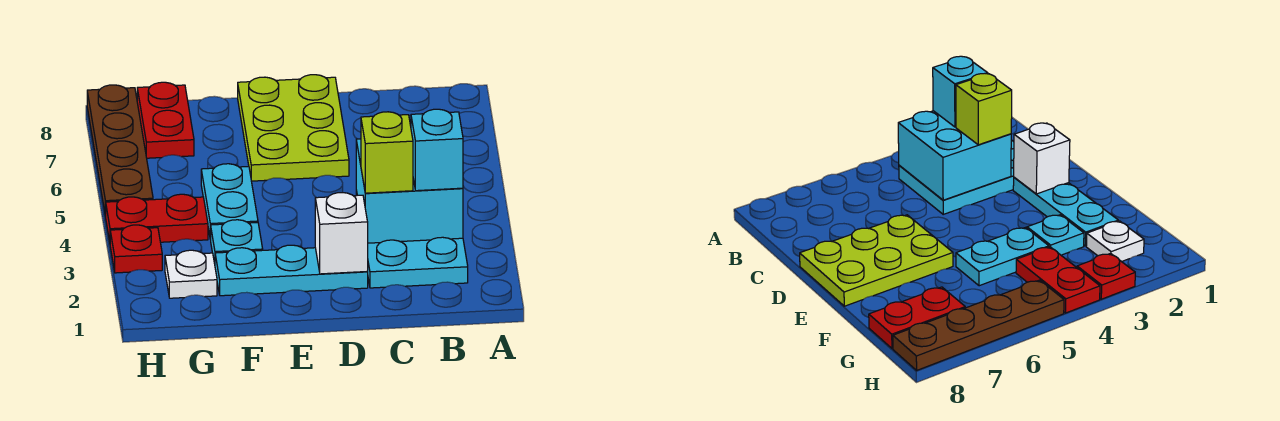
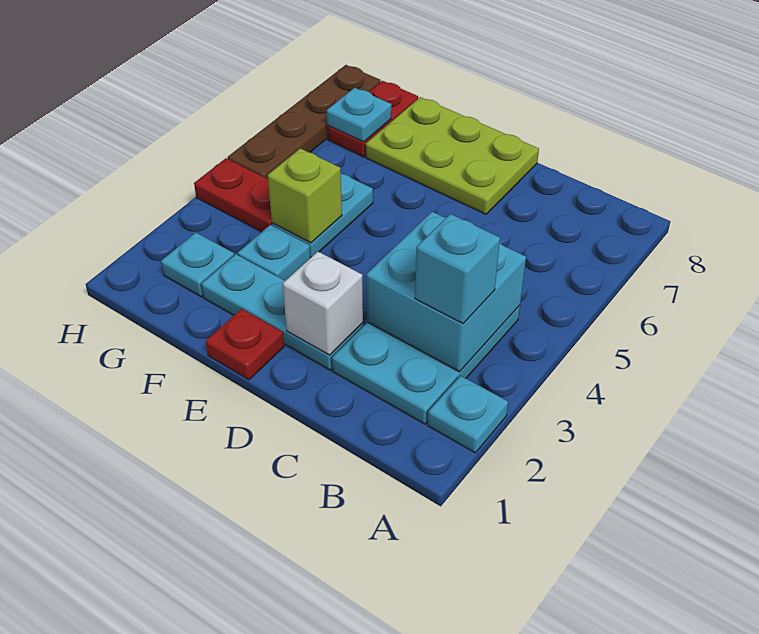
none -> cyan 1x1 plate [428,376,508,453]
lime 1x1 brick [361,112,413,193] -> lime 1x1 brick moved to [268,148,342,243]
lime 2x3 plate [238,75,349,181] -> lime 2x3 plate turned to [366,97,539,214]
white 1x1 plate [165,250,217,298] -> cyan 1x1 plate [161,233,234,297]
none -> cyan 1x1 plate [327,88,391,142]
red 1x1 plate [110,225,162,273] -> red 1x1 plate moved to [206,309,284,380]

